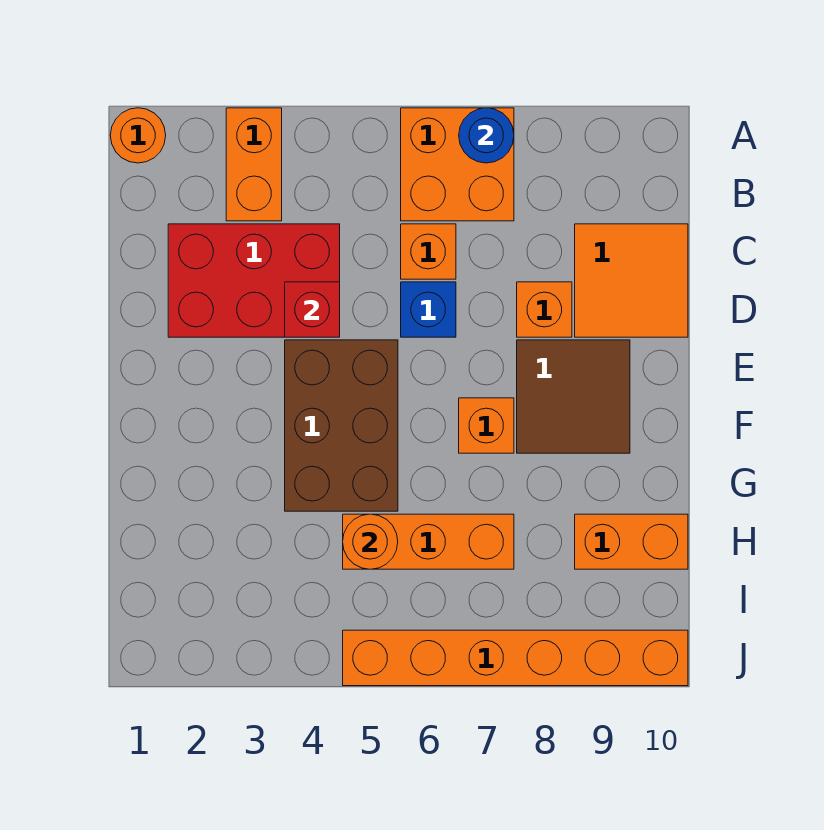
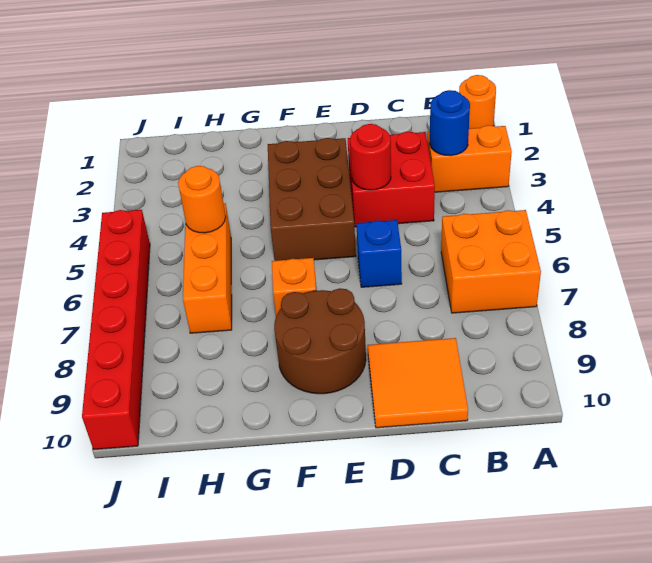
blue 1x1 round brick [459,108,514,163] -> blue 1x1 round brick moved to [430,90,470,156]
red 2x3 brick [168,224,340,337] -> red 2x2 brick [348,132,435,227]
orange 1x1 brick [401,224,456,279] -> none
red 1x1 brick [285,282,340,337] -> red 1x1 round brick [350,124,391,190]
orange 1x1 brick [517,282,572,337] -> none
brown 2x3 brick [285,340,398,511] -> brown 2x3 brick turned to [268,138,356,261]
brown 2x2 tile [517,340,630,453] -> brown 2x2 round brick [274,288,366,394]
orange 1x2 brick [575,514,688,569] -> none
orange 1x6 brick [343,630,688,686] -> red 1x6 brick [82,210,150,450]

